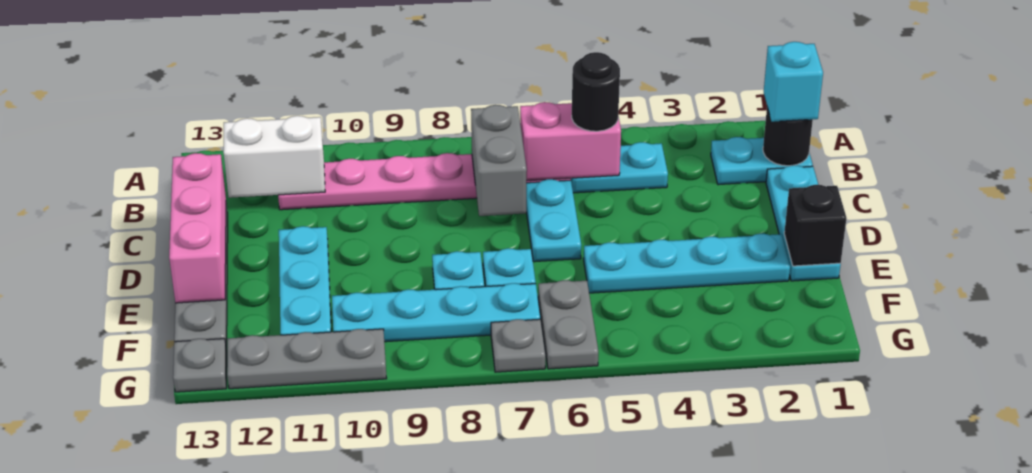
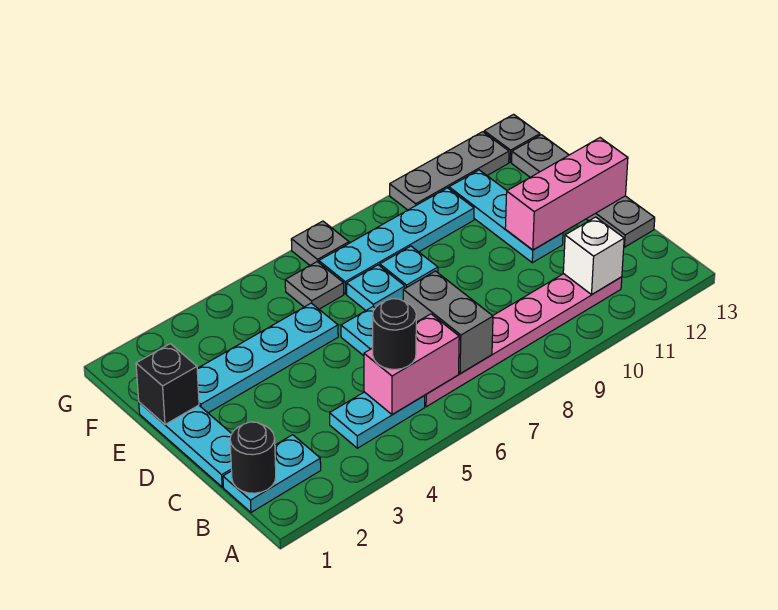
cyan 1x1 brick [764,42,823,122] -> none
white 1x2 brick [223,116,325,198] -> white 1x1 brick [563,217,624,295]
pink 1x3 brick [169,153,226,303] -> pink 1x3 brick turned to [505,138,628,250]
grey 1x2 plate [538,280,598,369] -> grey 1x1 plate [285,262,344,309]

